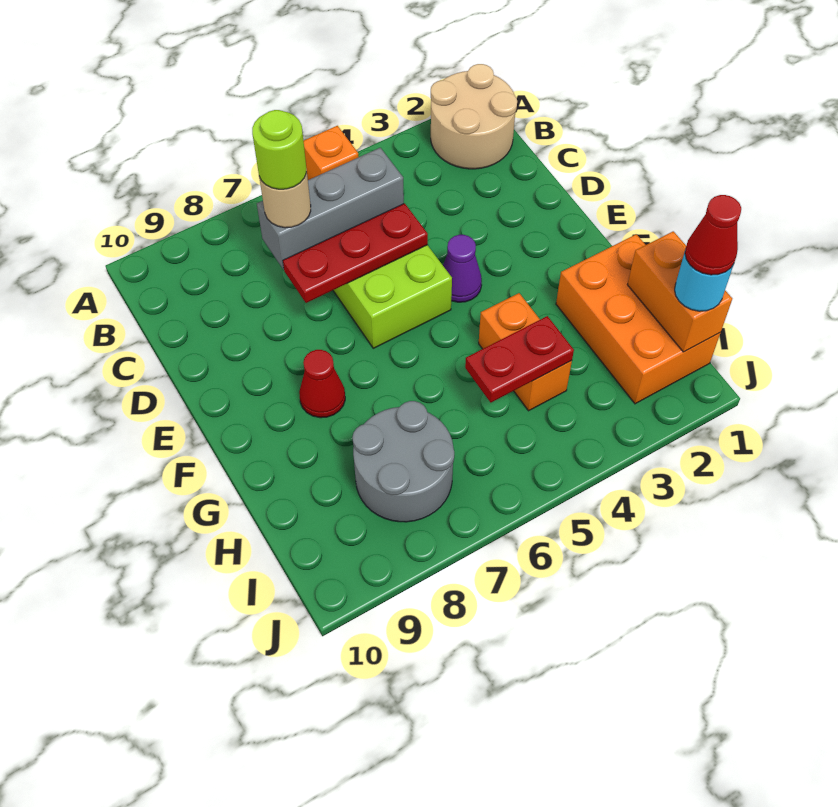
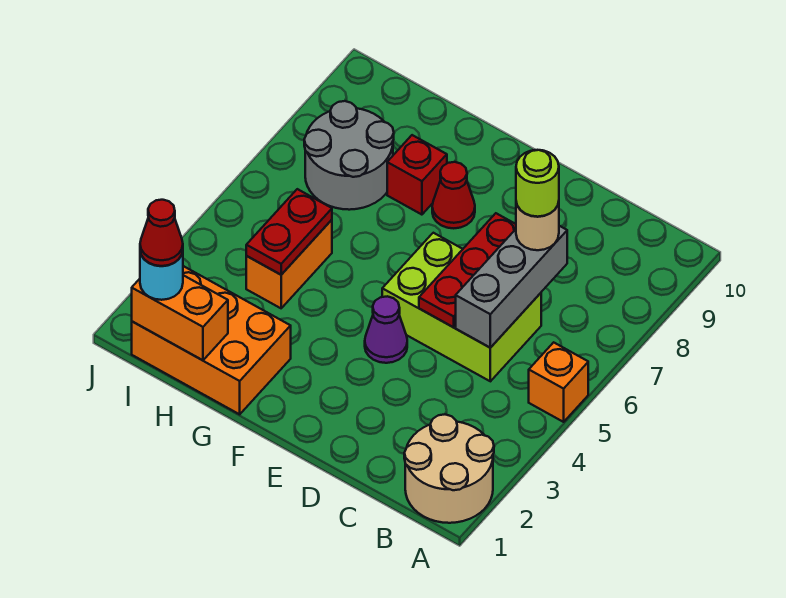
orange 1x2 brick [479,293,572,411] -> orange 1x2 brick turned to [246,220,332,308]
none -> red 1x1 brick [387,135,447,215]

